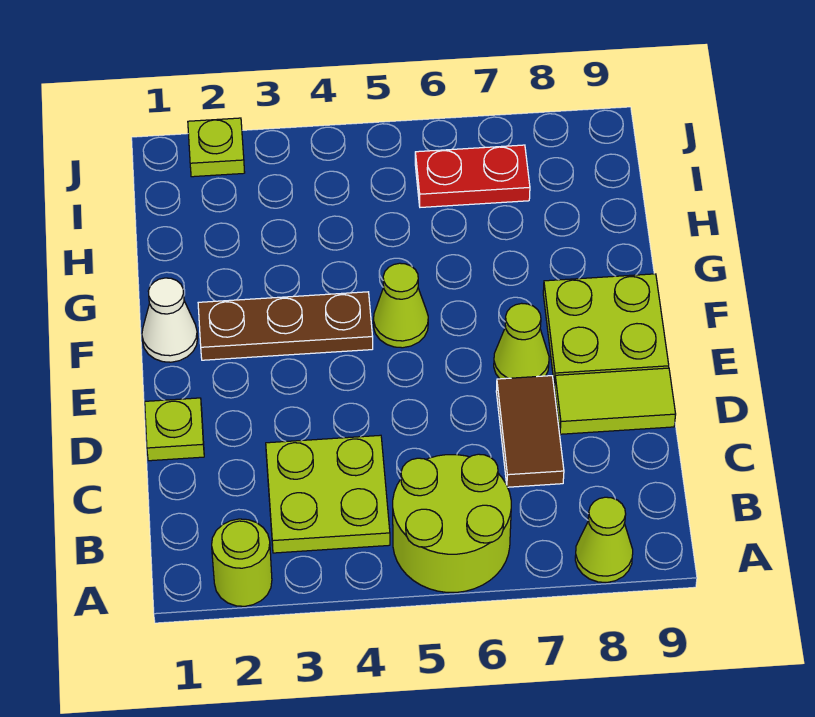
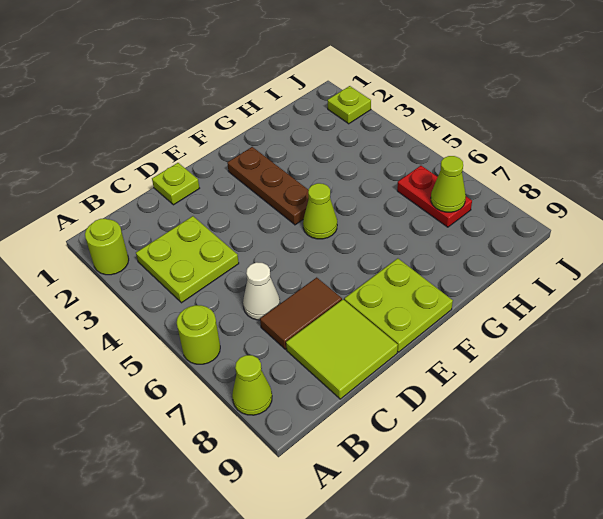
lime 2x2 round brick [393,454,511,592] -> lime 1x1 round brick [177,305,220,364]
lime 1x2 tile [555,368,676,434] -> lime 2x2 tile [286,299,398,399]
lime 1x1 cone [494,303,549,379] -> lime 1x1 cone moved to [431,156,466,212]
white 1x1 cone [142,278,198,362] -> white 1x1 cone moved to [243,262,280,320]

